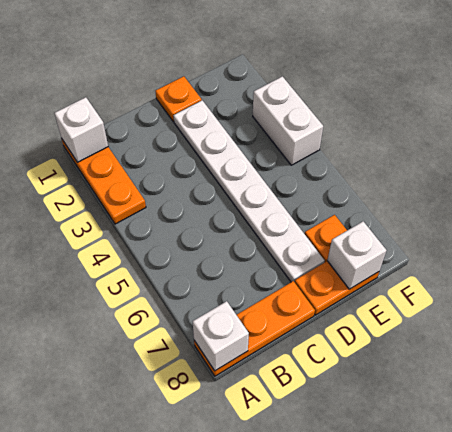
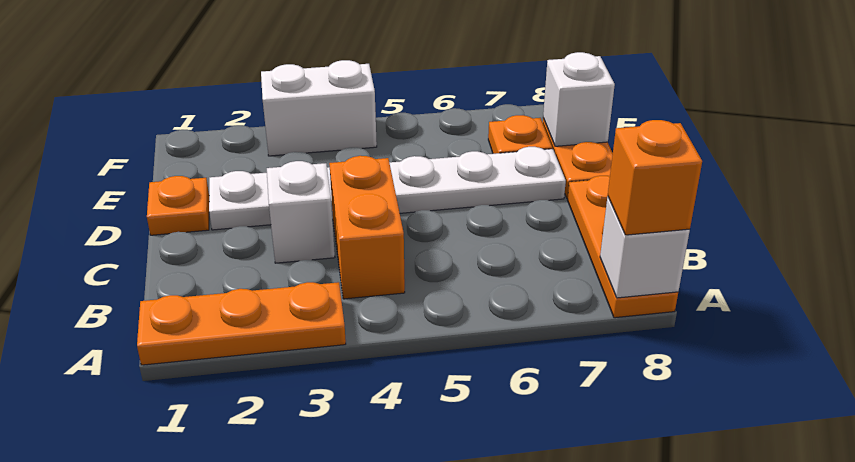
white 1x1 brick [55,97,108,162] -> white 1x1 brick moved to [267,161,335,263]
none -> orange 1x1 brick [608,120,702,235]
none -> orange 1x2 brick [329,156,405,299]

